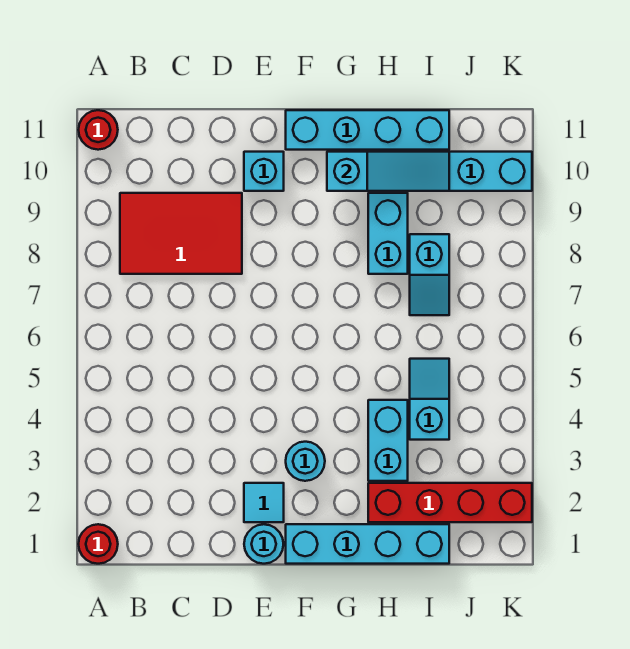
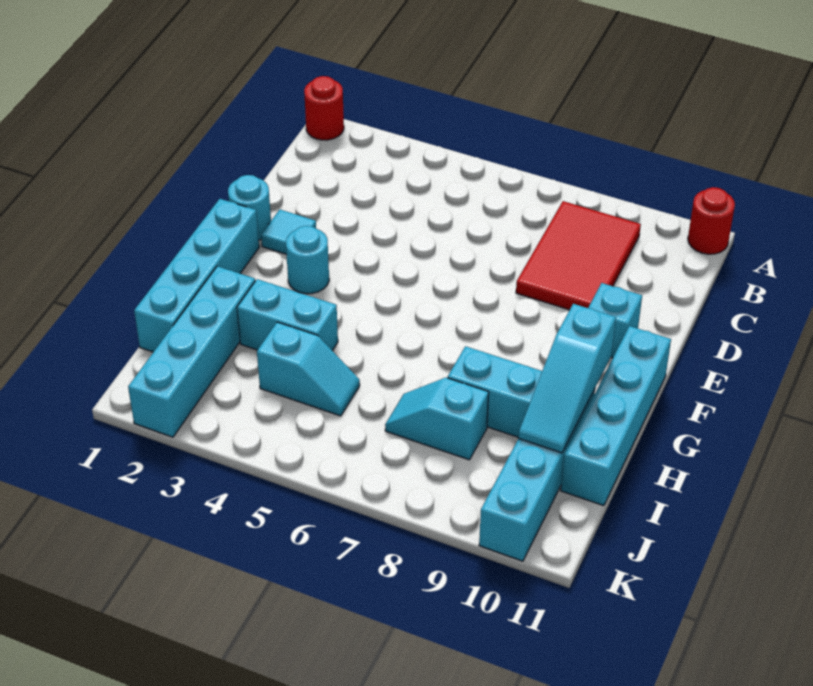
red 1x4 brick [368,483,532,522] -> cyan 1x4 brick [128,266,255,437]

